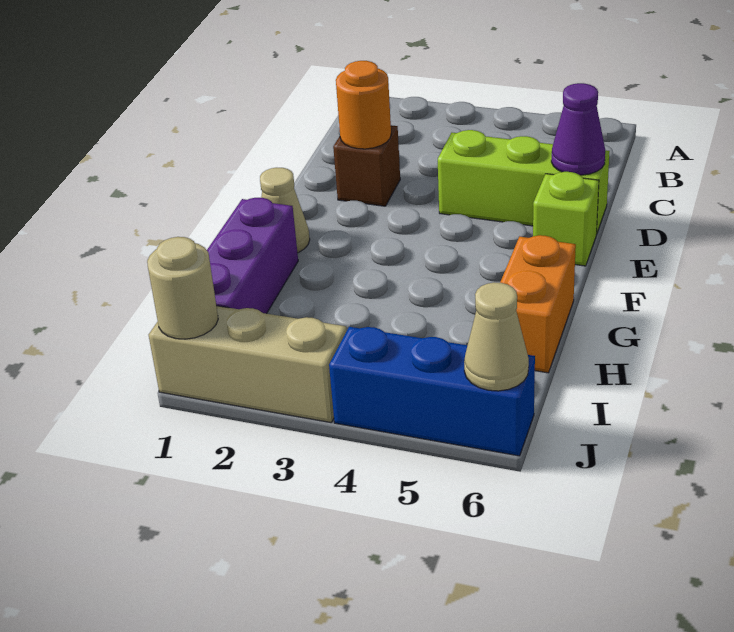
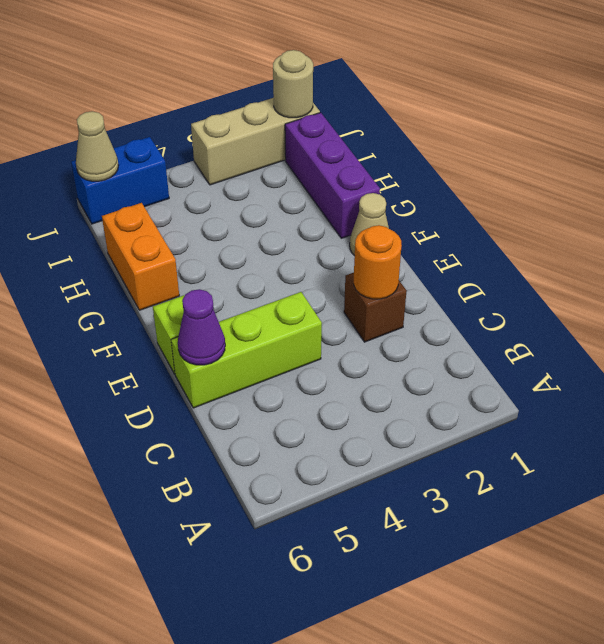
blue 1x3 brick [329,327,535,456] -> blue 1x2 brick [71,137,169,224]

